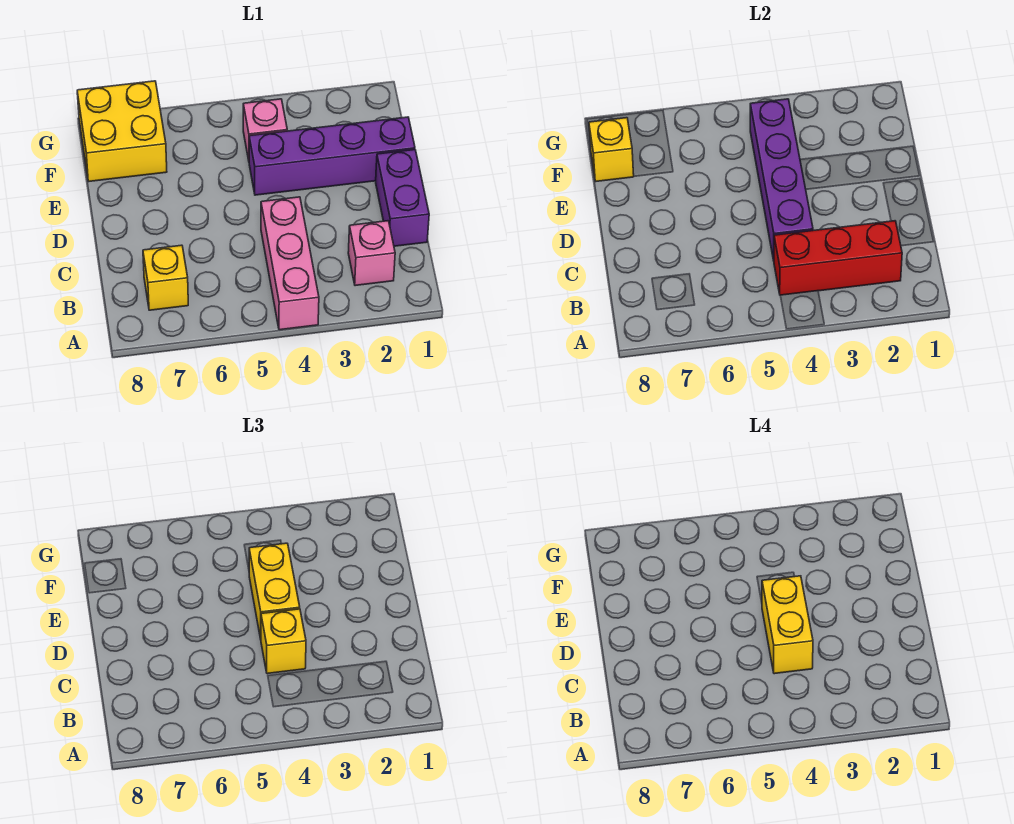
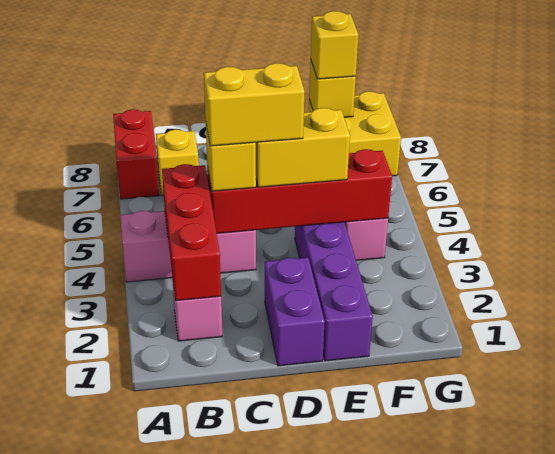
none -> red 1x2 brick [113,109,159,199]
purple 1x2 brick [376,150,429,246] -> purple 1x2 brick turned to [265,258,325,366]
purple 1x4 brick [750,99,813,260] -> red 1x4 brick [207,149,392,234]
none -> yellow 1x1 brick [311,11,358,79]

